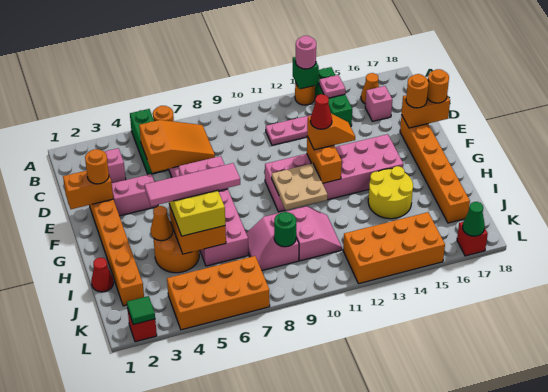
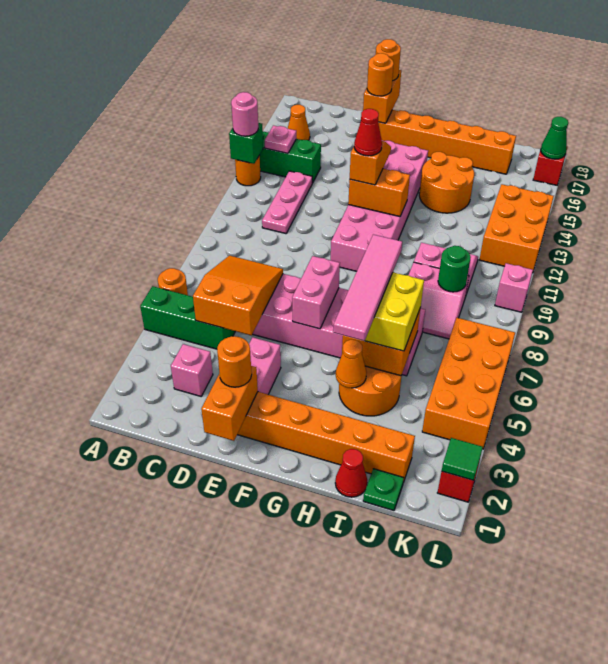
pink 1x1 brick [365,86,392,121] -> pink 1x1 brick moved to [495,263,533,312]
tan 2x2 plate [272,163,328,210] -> none
yellow 2x2 round brick [368,166,413,219] -> orange 2x2 round brick [419,152,474,213]
none -> green 1x1 plate [363,469,404,511]
orange 2x4 brick [343,212,445,284] -> orange 2x3 brick [479,184,554,273]

